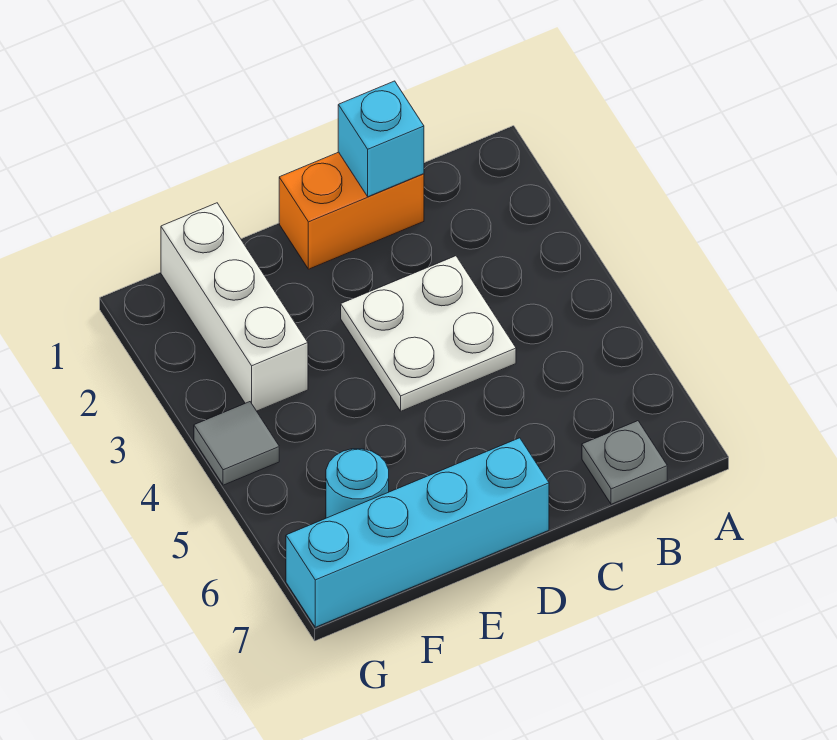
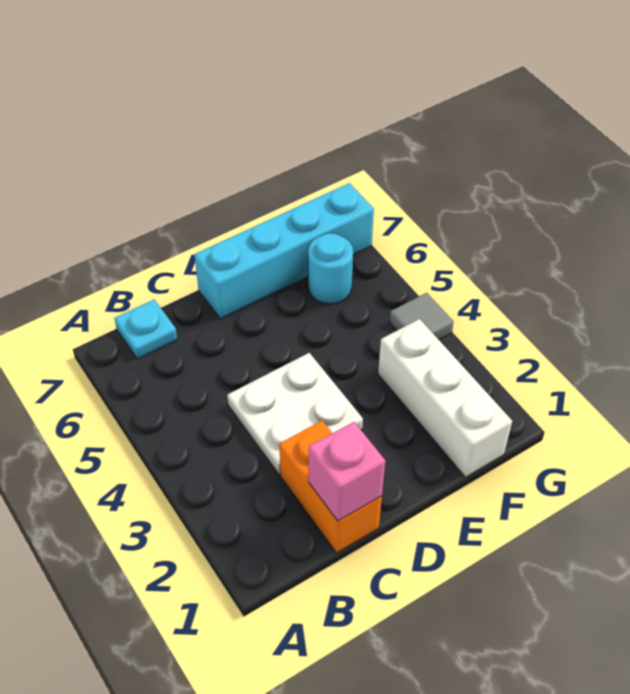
grey 1x1 plate [582,421,667,504] -> cyan 1x1 plate [114,300,177,359]
orange 1x2 brick [279,152,424,269] -> orange 1x2 brick turned to [279,421,382,553]
cyan 1x1 brick [338,81,424,197] -> pink 1x1 brick [309,422,385,521]

